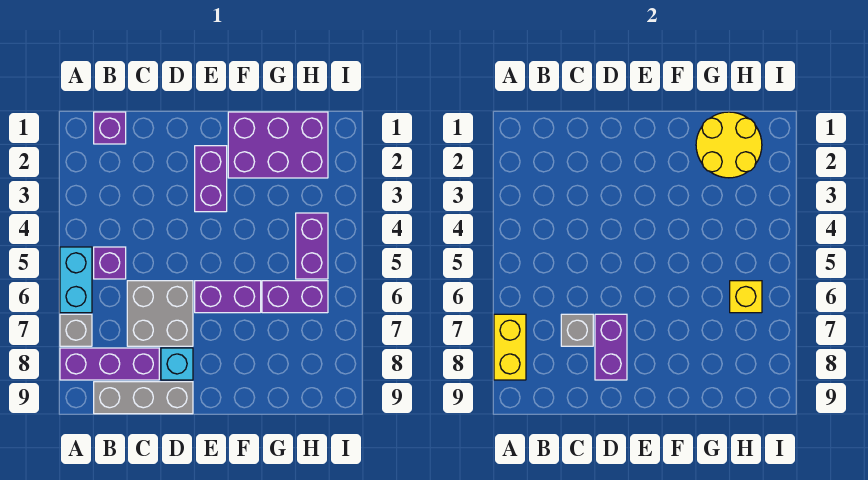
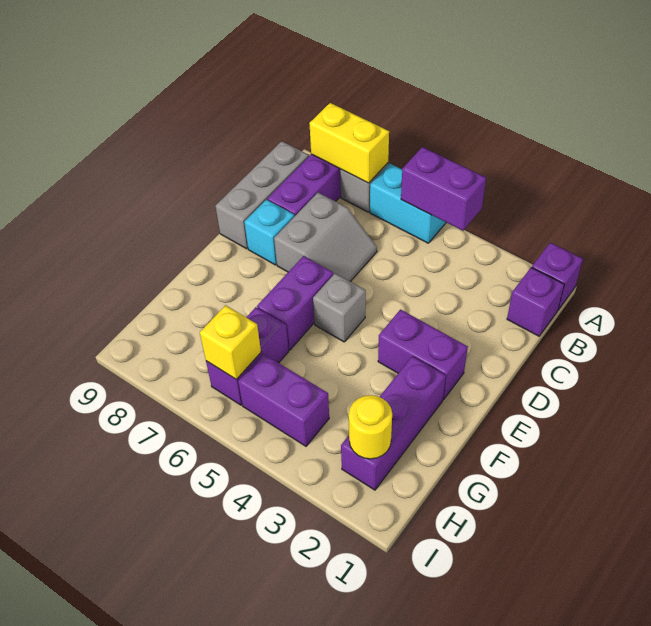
purple 1x1 brick [94,247,126,279] -> purple 1x1 brick moved to [532,243,583,310]
grey 2x2 brick [127,281,193,346] -> grey 2x2 slope [274,193,377,282]
grey 1x1 brick [561,314,593,346] -> grey 1x1 brick moved to [313,273,366,342]
purple 1x2 brick [595,314,627,380] -> purple 1x2 brick moved to [401,147,486,231]
purple 2x3 brick [228,112,328,178] -> purple 1x3 brick [341,356,446,490]
yellow 2x2 round brick [696,112,762,178] -> yellow 1x1 round brick [349,395,392,459]

